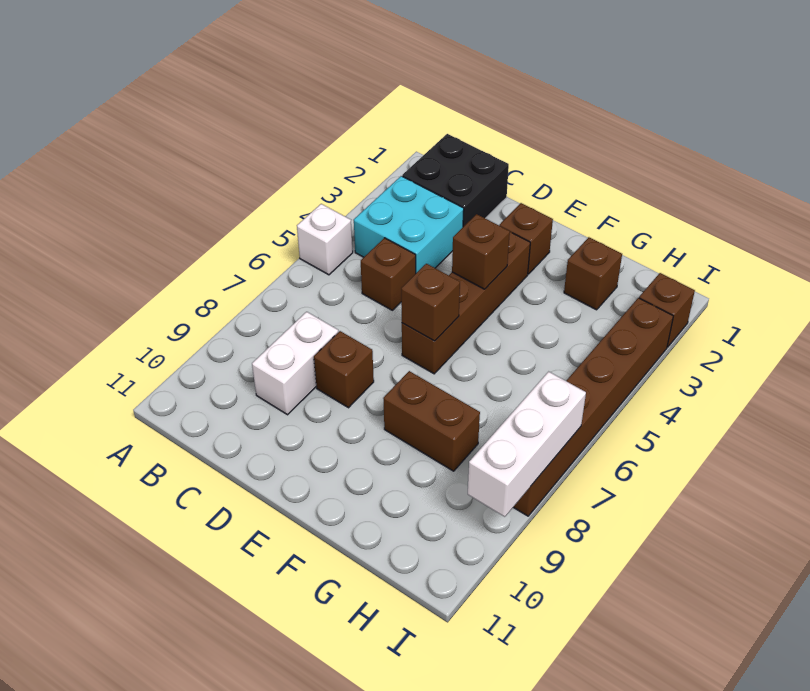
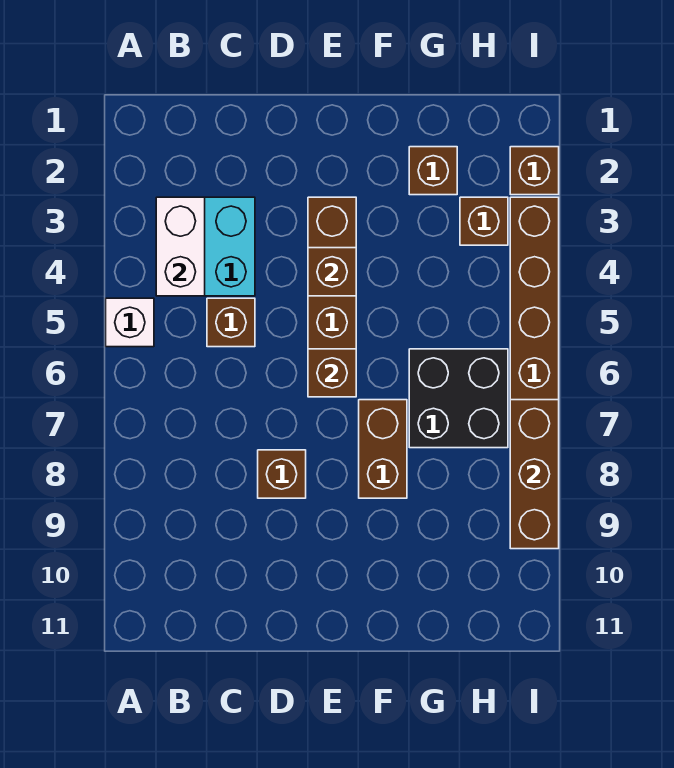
black 2x2 brick [402,134,509,227] -> black 2x2 brick moved to [409,349,508,448]
white 1x2 brick [252,312,338,415] -> white 1x2 brick moved to [156,197,205,296]
brown 1x1 brick [499,203,553,274] -> brown 1x1 brick moved to [460,197,508,245]
brown 1x2 brick [383,371,480,471] -> brown 1x2 brick turned to [359,400,407,498]
white 1x3 brick [468,372,586,517] -> brown 1x3 brick [510,400,559,549]

